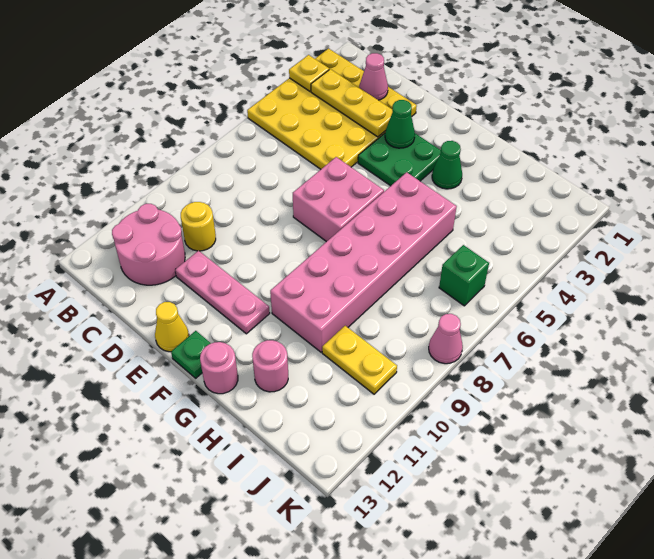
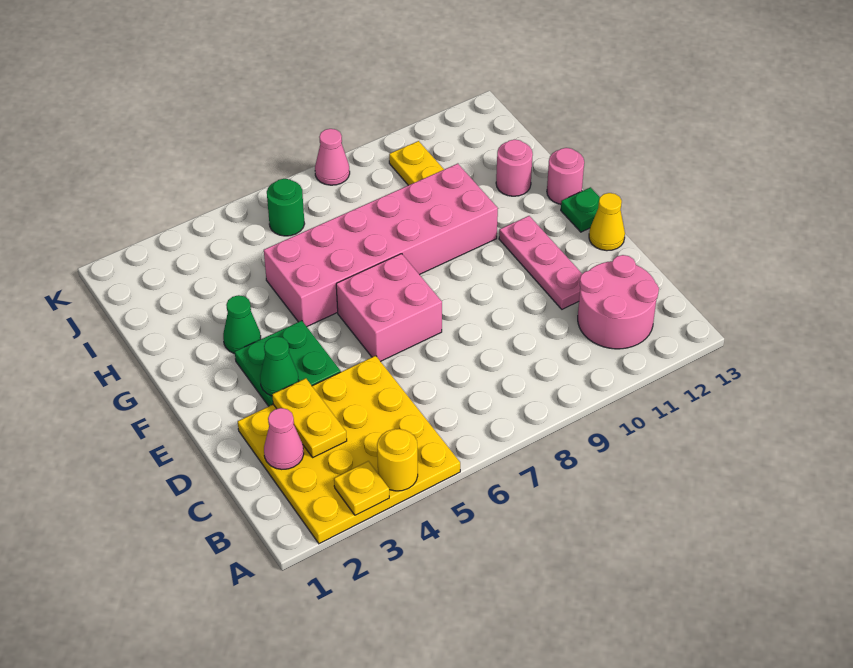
yellow 1x3 plate [311,69,393,137] -> yellow 1x2 plate [272,378,347,457]
yellow 1x1 round brick [181,202,216,251] -> yellow 1x1 round brick moved to [377,429,418,491]
green 1x1 brick [439,245,489,306] -> green 1x1 round brick [267,179,305,236]

